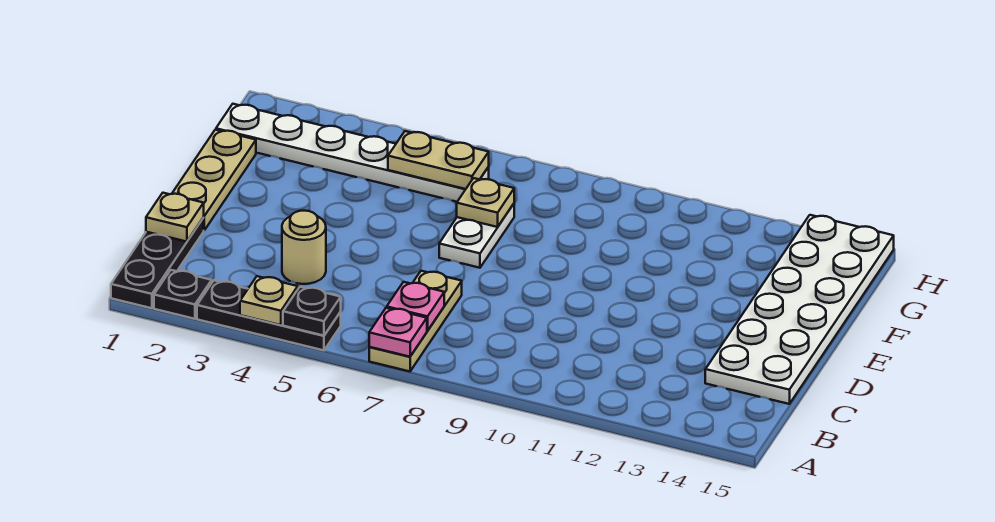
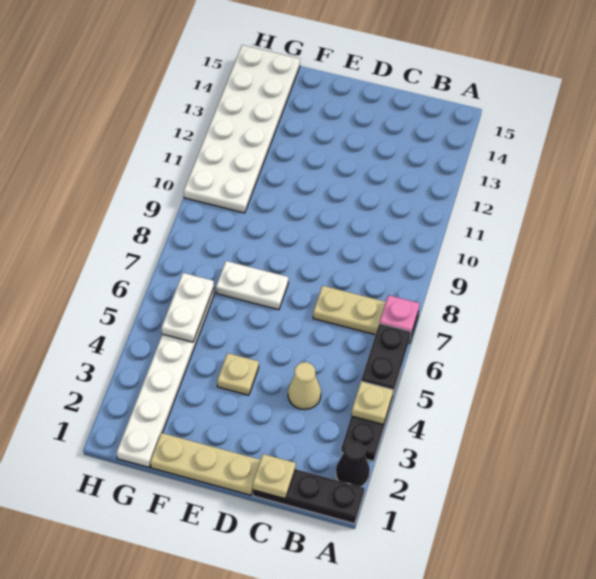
black 1x1 plate [154,270,212,319] -> black 1x1 cone [336,441,370,487]
black 1x1 plate [283,287,341,336] -> black 1x2 plate [361,323,411,393]
pink 1x1 plate [387,282,444,331] -> none
tan 1x1 round brick [282,211,326,284] -> tan 1x1 cone [288,362,321,410]
white 2x6 plate [705,215,894,404] -> white 2x6 plate turned to [184,45,300,213]
tan 1x1 plate [457,178,514,227] -> tan 1x1 plate moved to [217,353,259,395]
tan 1x2 plate [388,131,489,189] -> white 1x2 plate [162,273,214,342]

